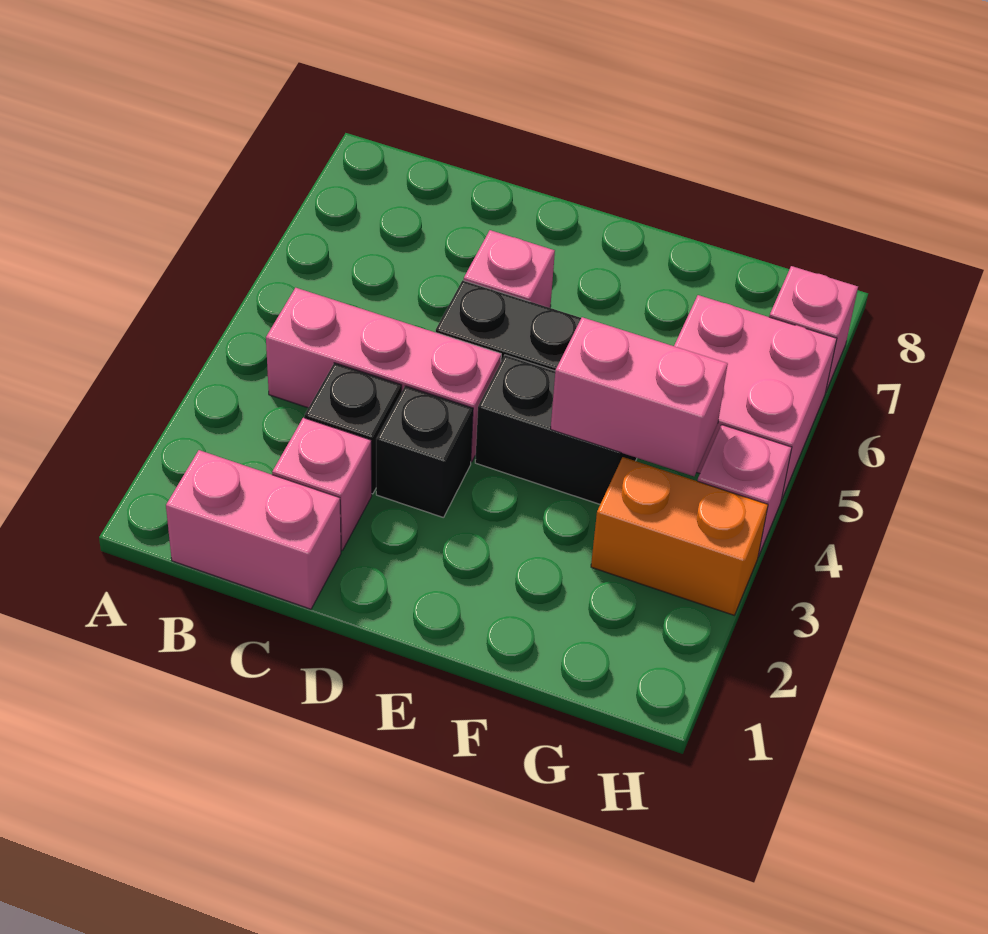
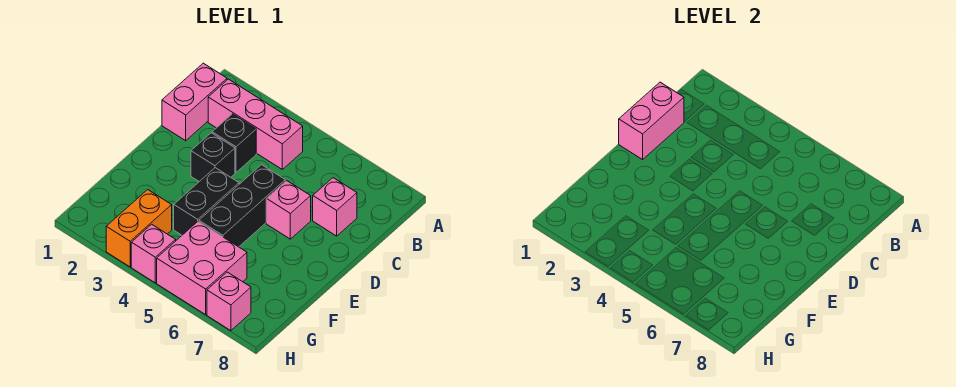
pink 1x3 brick [266,288,501,462] -> pink 1x3 brick turned to [208,79,303,169]
pink 1x1 brick [272,418,372,551] -> pink 1x1 brick moved to [313,178,357,236]
pink 1x2 brick [551,317,728,476] -> pink 1x2 brick moved to [619,82,684,160]

